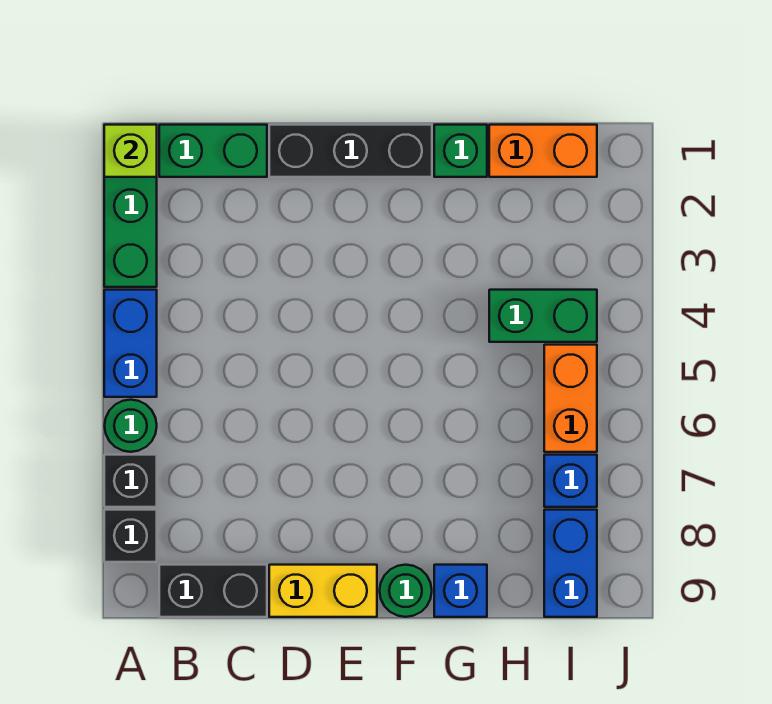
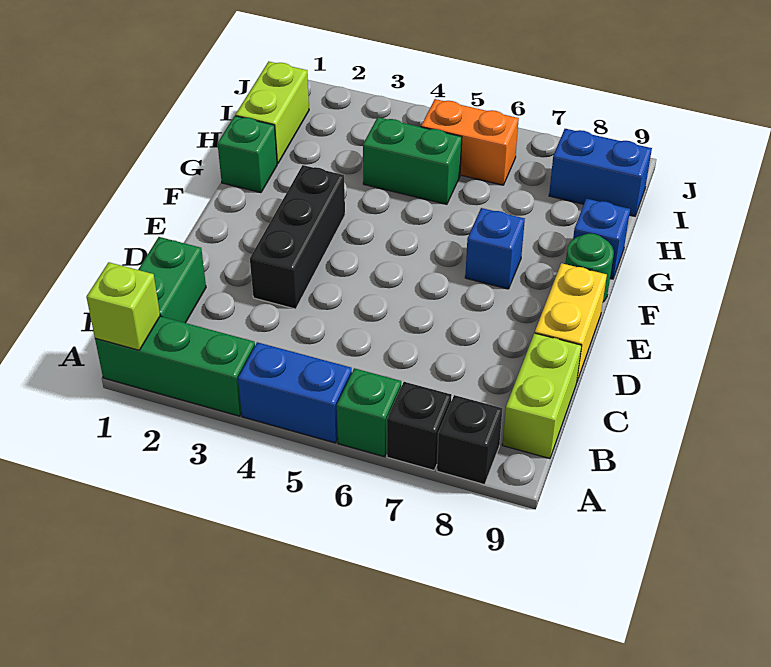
green 1x1 round brick [105,400,157,452] -> green 1x1 brick [337,368,401,457]
black 1x2 brick [159,565,267,617] -> lime 1x2 brick [502,333,582,459]
black 1x3 brick [269,125,432,177] -> black 1x3 brick moved to [250,165,345,309]
orange 1x2 brick [489,125,597,177] -> lime 1x2 brick [235,62,309,164]
green 1x2 brick [489,290,597,342] -> green 1x2 brick turned to [363,117,462,204]
blue 1x1 brick [544,455,597,507] -> blue 1x1 brick moved to [465,208,525,289]

